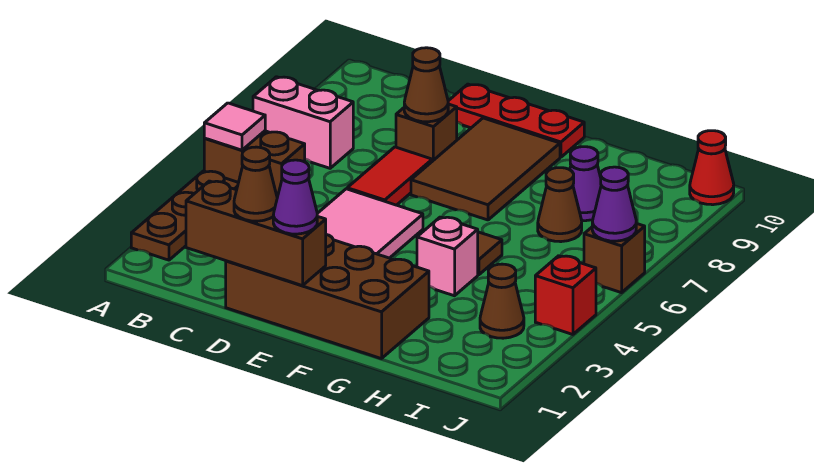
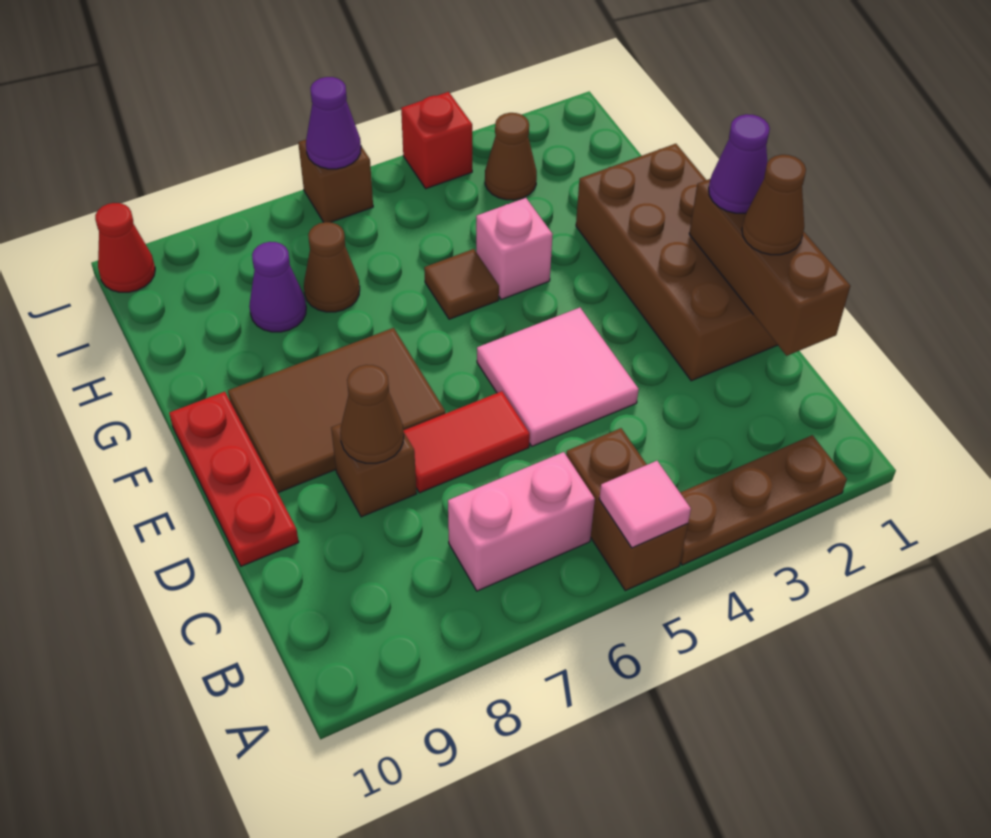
pink 1x2 brick [253,77,353,168] -> pink 1x2 brick turned to [448,452,595,591]

